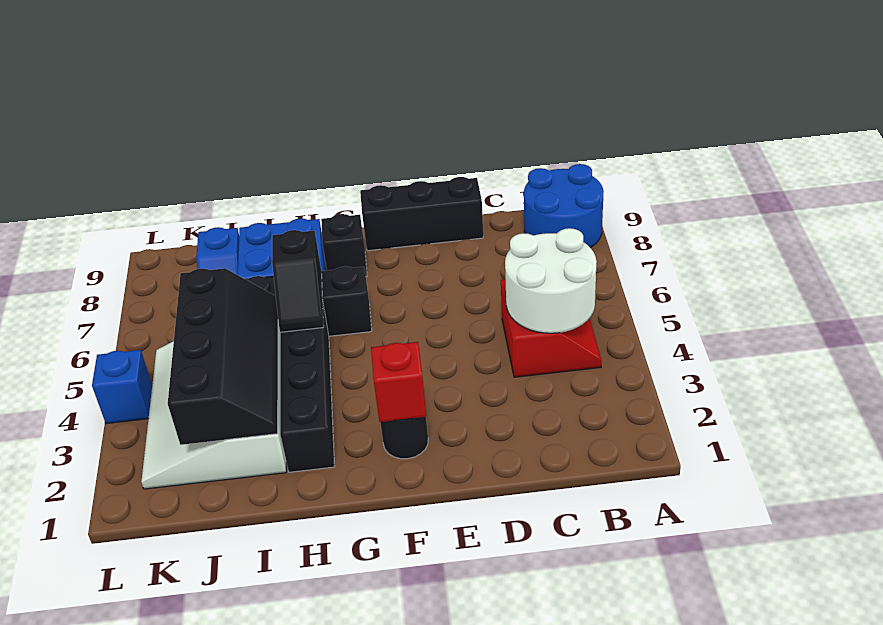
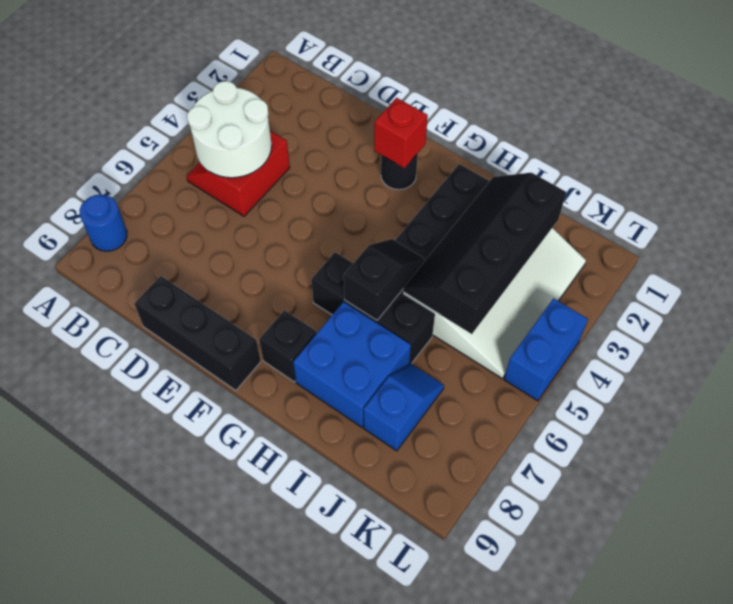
blue 2x2 round brick [524,164,604,248] -> blue 1x1 round brick [79,194,127,251]
blue 1x1 brick [92,350,152,424] -> blue 1x2 brick [504,299,588,401]

